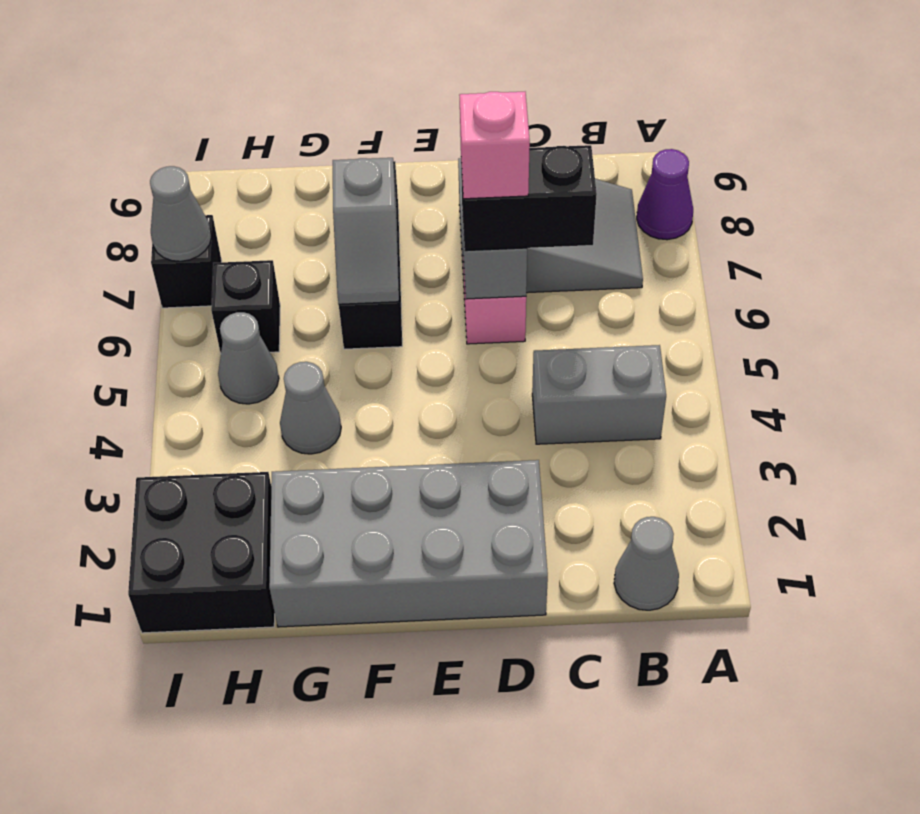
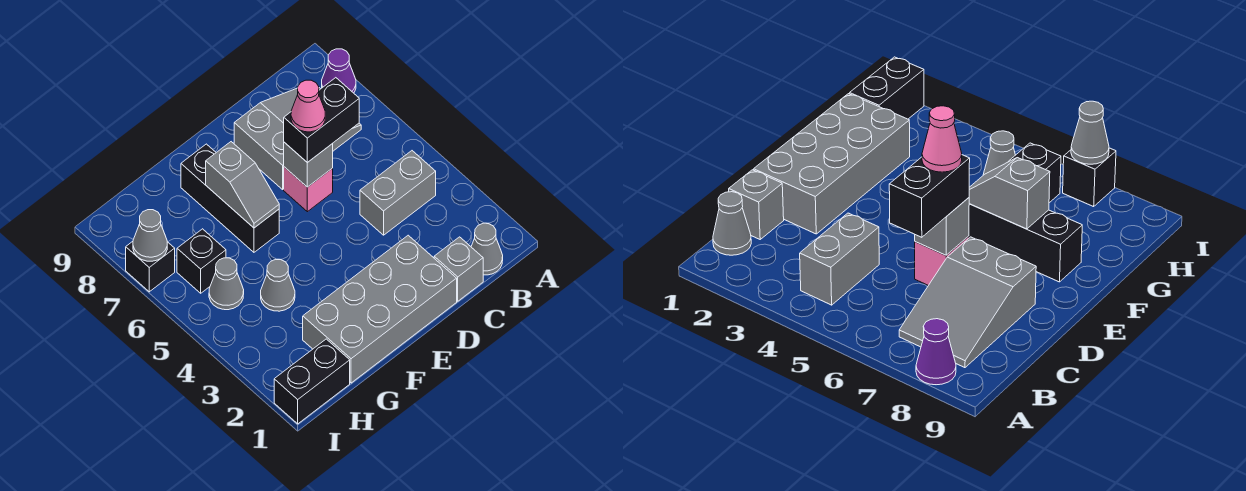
none -> grey 1x1 brick [434,237,483,301]
pink 1x1 brick [460,92,530,199] -> pink 1x1 cone [291,80,325,132]
black 2x2 brick [128,472,275,633] -> black 1x2 brick [274,339,350,424]

